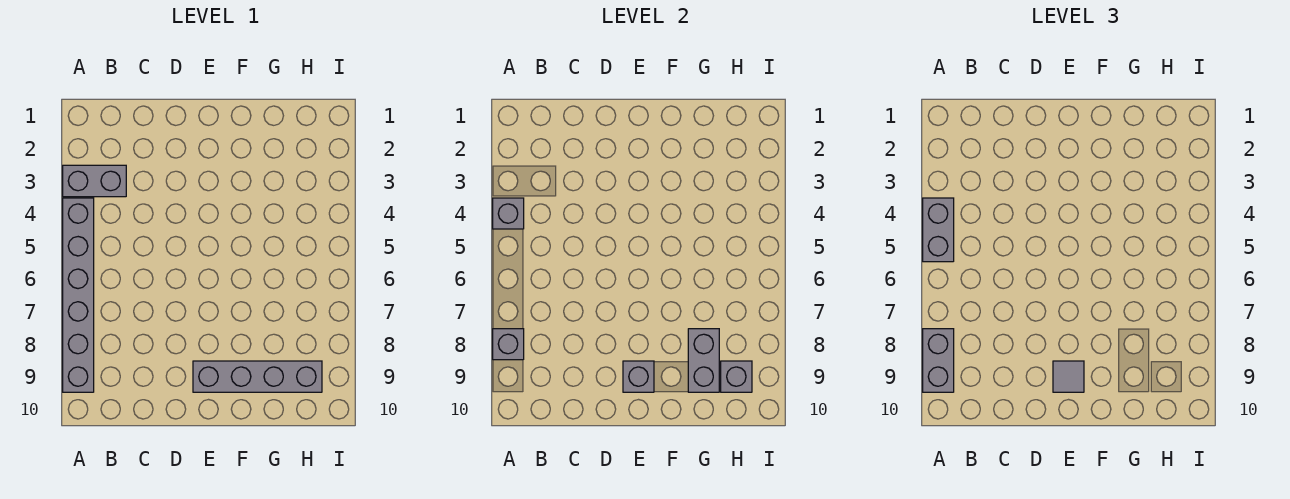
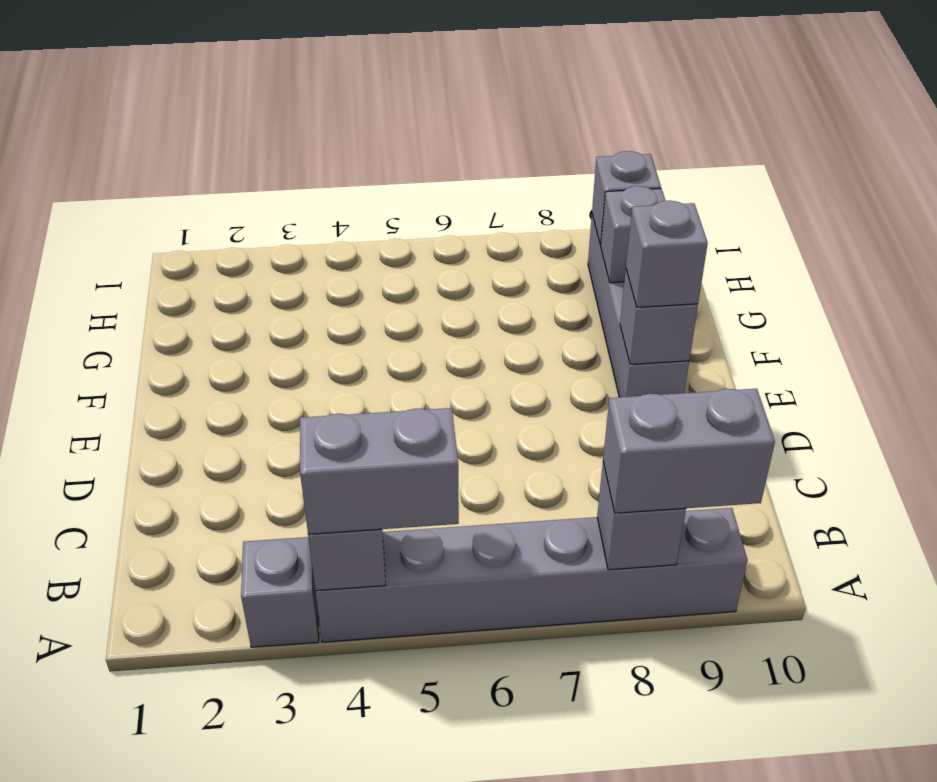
grey 1x2 brick [63,165,126,197] -> grey 1x1 brick [241,537,319,647]
grey 1x1 tile [1053,361,1084,392] -> grey 1x1 brick [626,201,708,307]
grey 1x2 brick [688,329,719,392] -> grey 1x1 brick [601,186,665,283]

